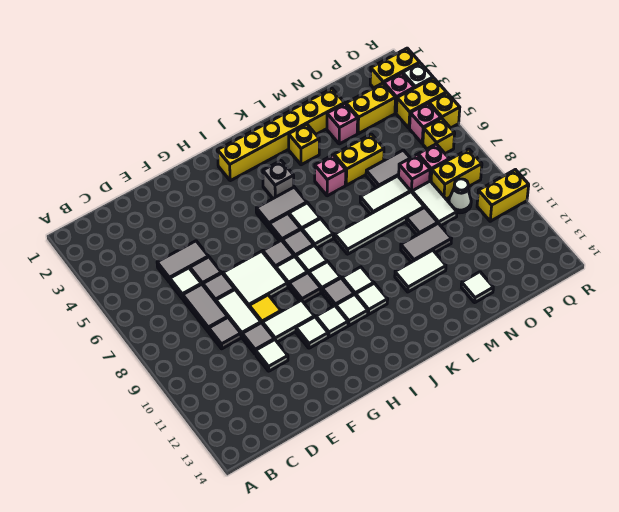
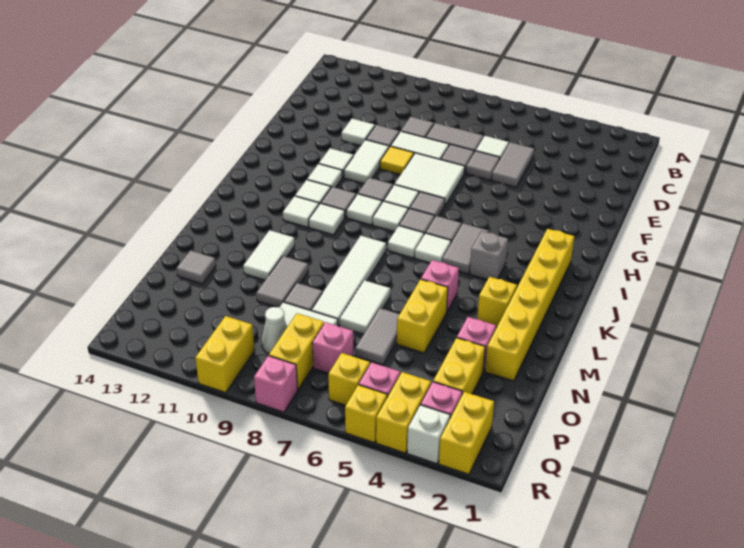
white 1x1 tile [461,272,493,302] -> grey 1x1 tile [177,250,216,284]
pink 1x1 brick [399,155,430,192] -> pink 1x1 brick moved to [254,356,298,412]

